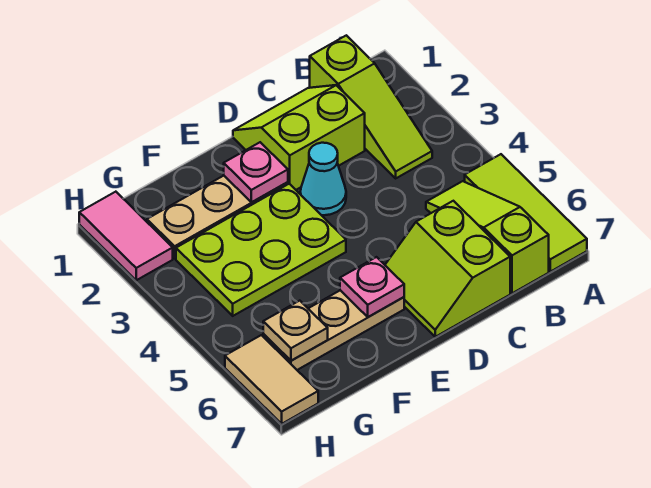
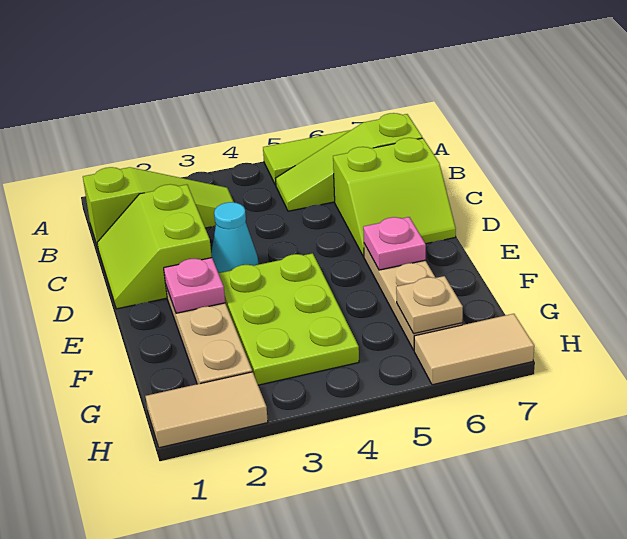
pink 1x2 tile [79,192,173,280] -> tan 1x2 tile [145,372,268,448]

